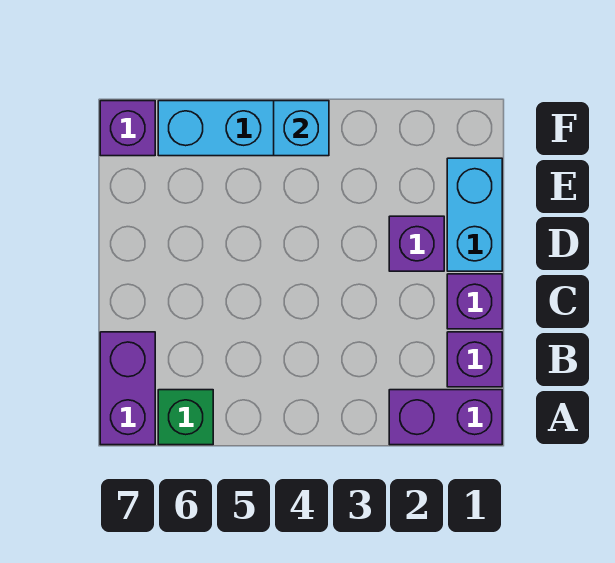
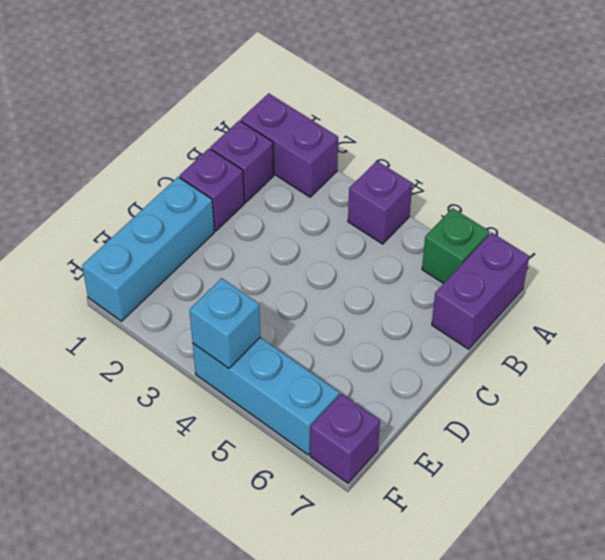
cyan 1x2 brick [447,158,502,271] -> cyan 1x3 brick [82,177,214,321]
purple 1x1 brick [389,216,444,271] -> purple 1x1 brick moved to [348,161,412,244]

